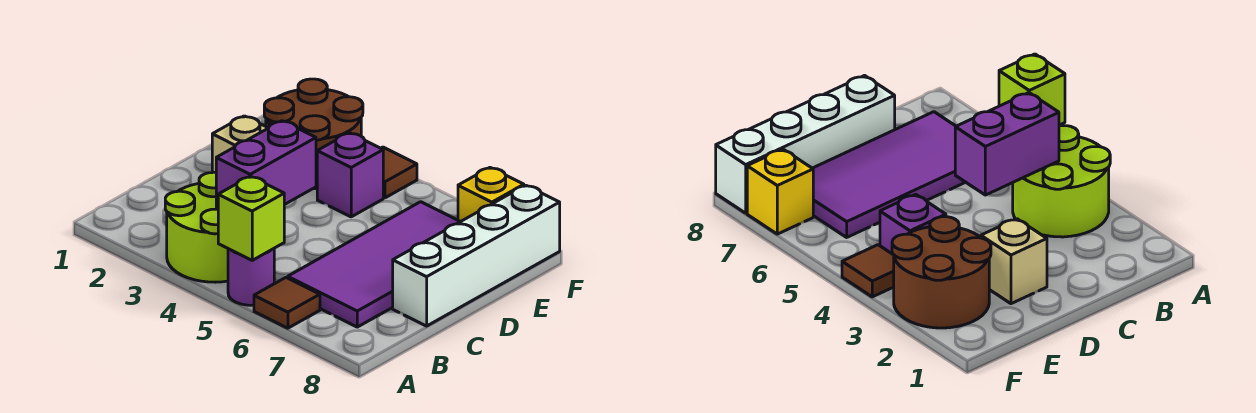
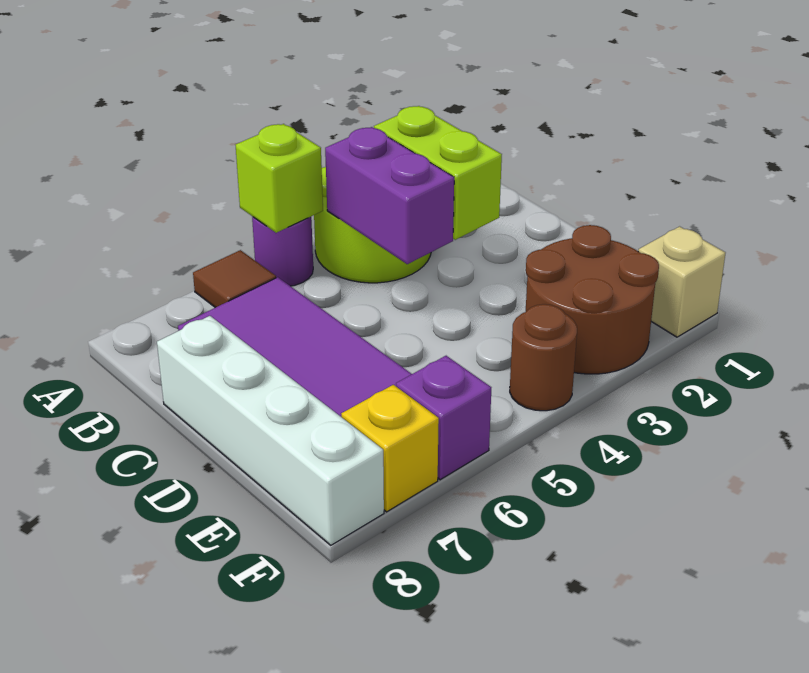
none -> lime 1x2 brick [374,106,502,240]
tan 1x1 brick [212,116,268,173] -> tan 1x1 brick moved to [638,226,725,337]
purple 1x1 brick [317,133,383,217] -> purple 1x1 brick moved to [396,356,491,480]
brown 1x1 tile [381,147,417,198] -> brown 1x1 round brick [510,304,577,411]

